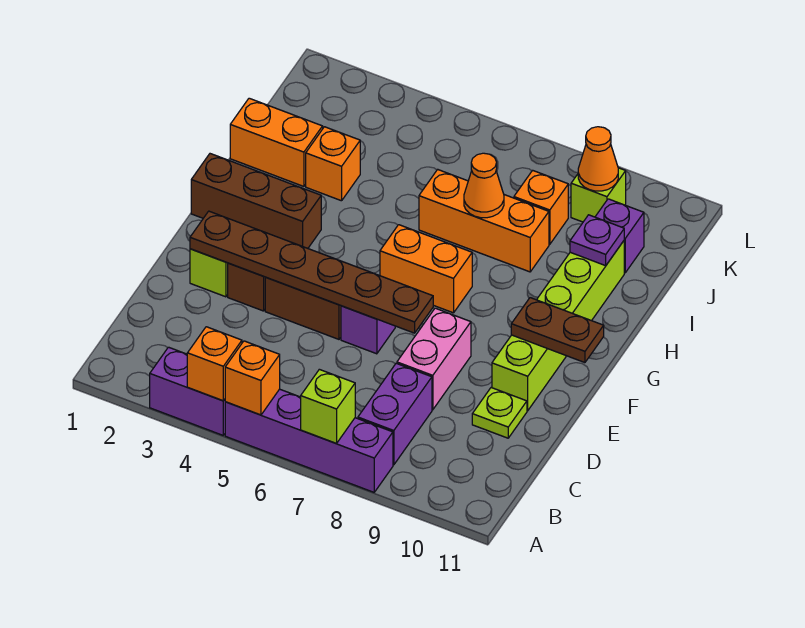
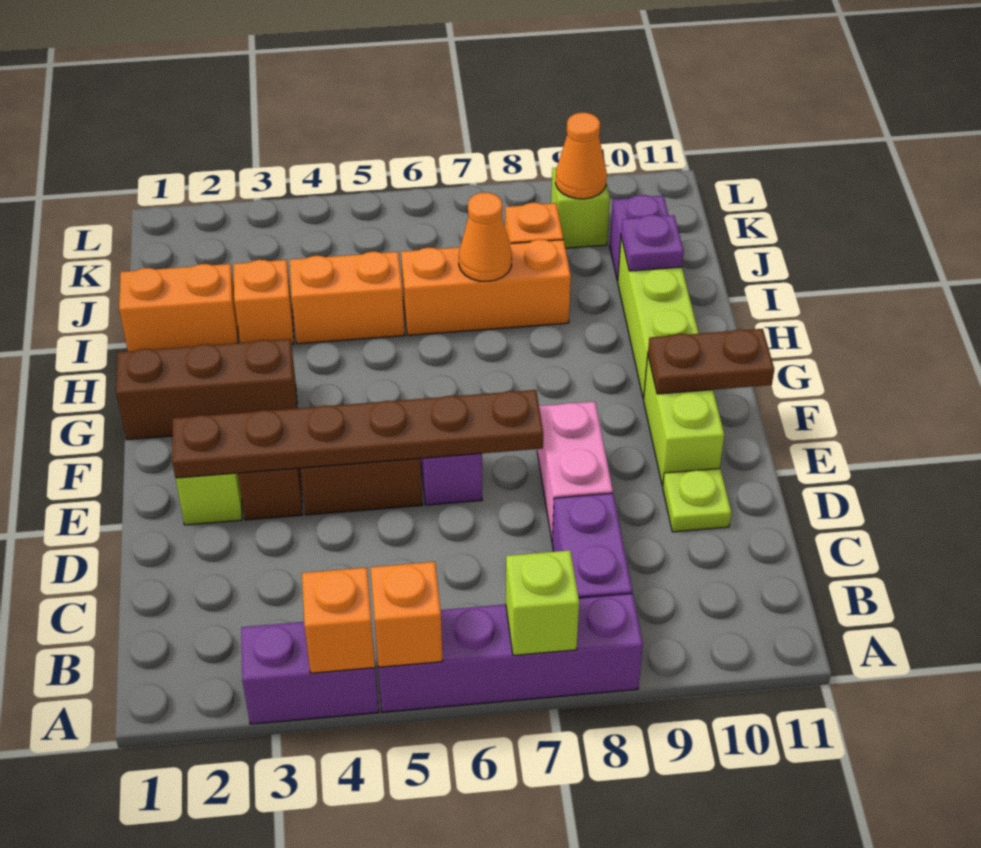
orange 1x2 brick [380,225,472,313] -> orange 1x2 brick moved to [290,252,404,344]

